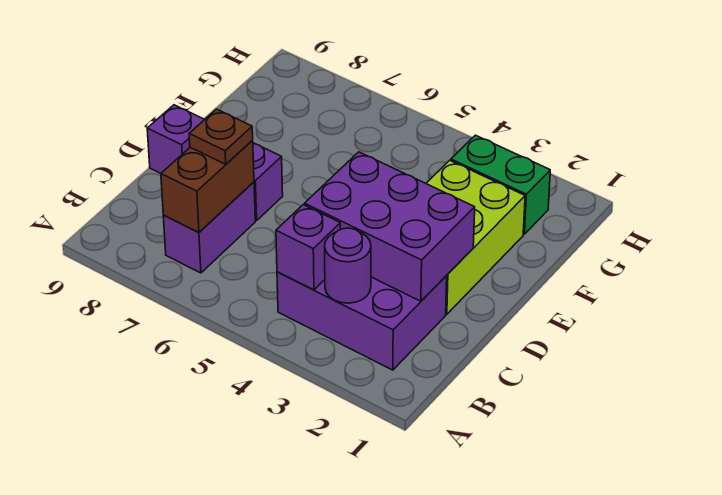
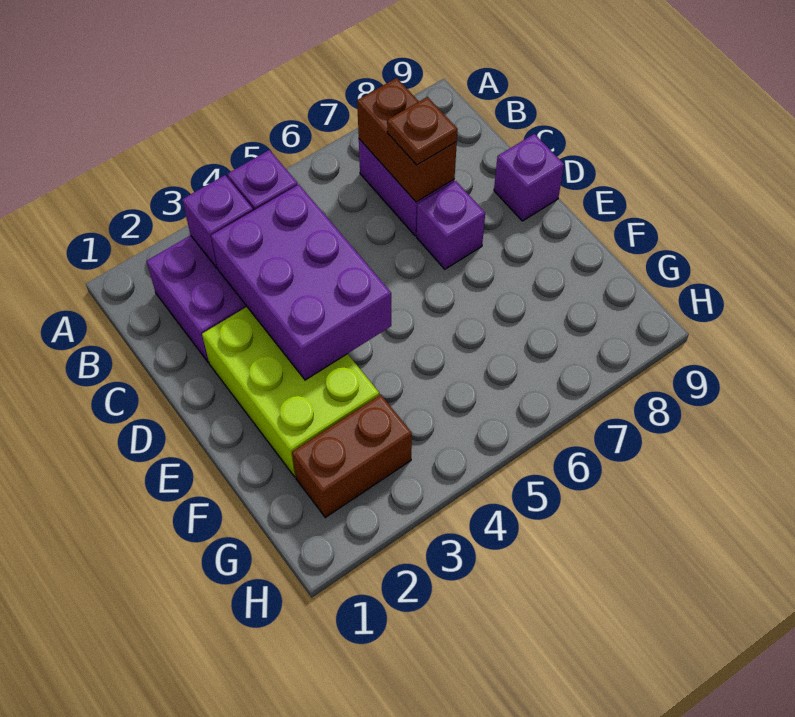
purple 1x1 round brick [325,228,371,303] -> purple 1x1 brick [182,175,253,268]
purple 2x3 brick [304,152,475,301] -> purple 2x3 brick turned to [211,185,391,380]
green 1x2 brick [451,135,550,234] -> brown 1x2 brick [292,395,412,517]

